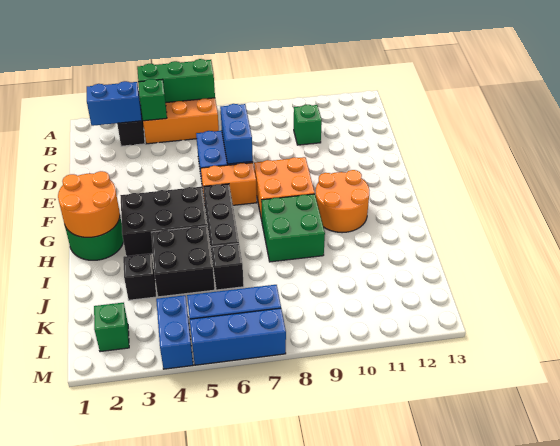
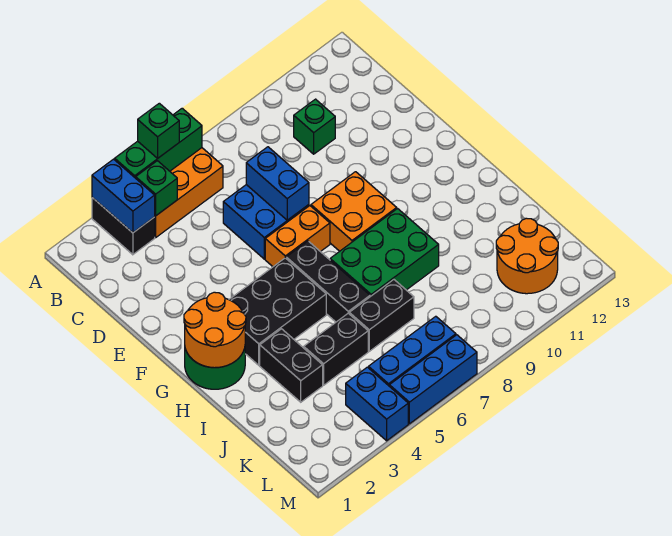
blue 1x2 brick [87,81,142,126] -> blue 1x2 brick turned to [92,159,155,233]
orange 2x2 round brick [315,170,369,233] -> orange 2x2 round brick moved to [496,218,558,294]
green 2x2 brick [261,194,325,262] -> green 2x3 brick [330,209,439,297]
black 2x2 brick [151,226,215,297] -> black 1x2 brick [304,313,368,385]
black 1x1 brick [123,254,156,300] -> black 1x2 brick [260,329,323,402]
black 1x1 brick [212,244,244,290] -> black 1x2 brick [349,280,414,351]
green 1x1 brick [94,303,129,352] -> green 1x1 brick moved to [138,103,179,158]

